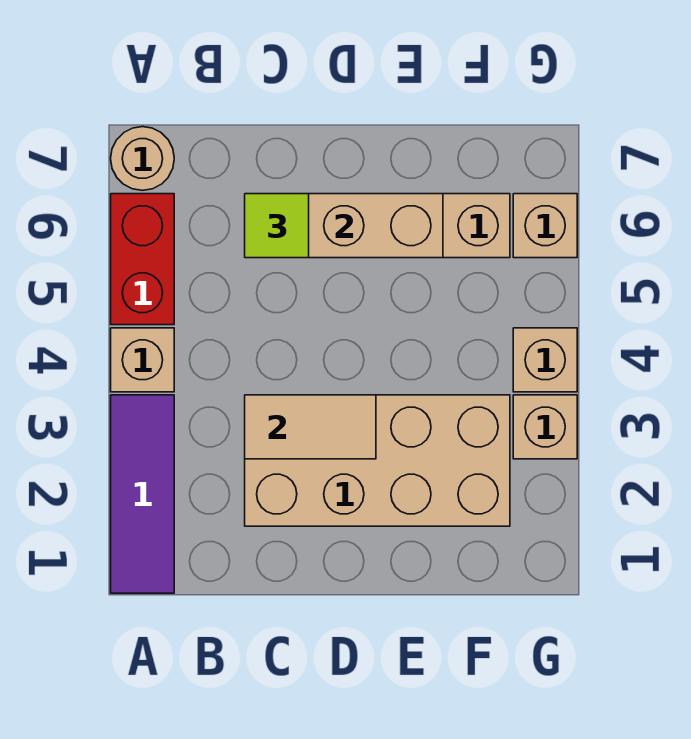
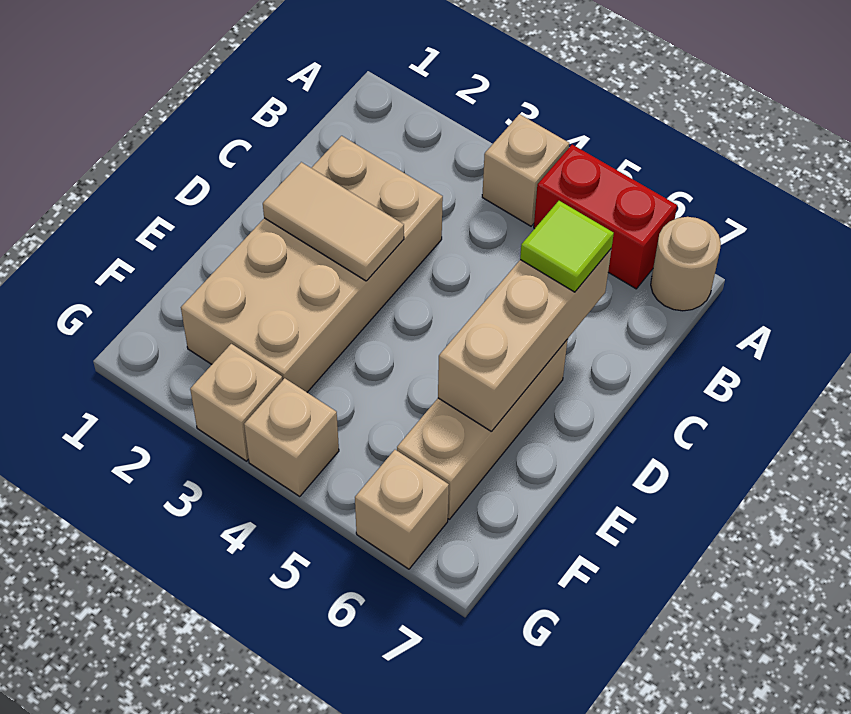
purple 1x3 tile [111,395,174,593] -> none
tan 1x2 tile [245,395,376,459] -> tan 1x2 tile turned to [263,162,404,281]

